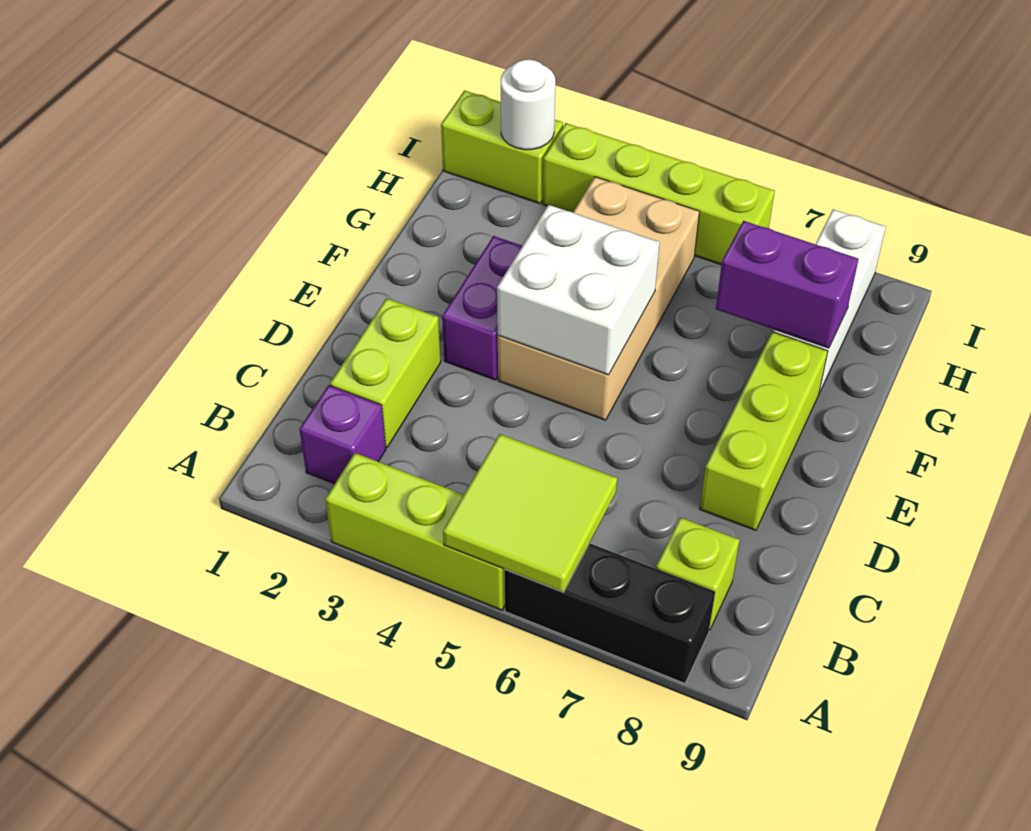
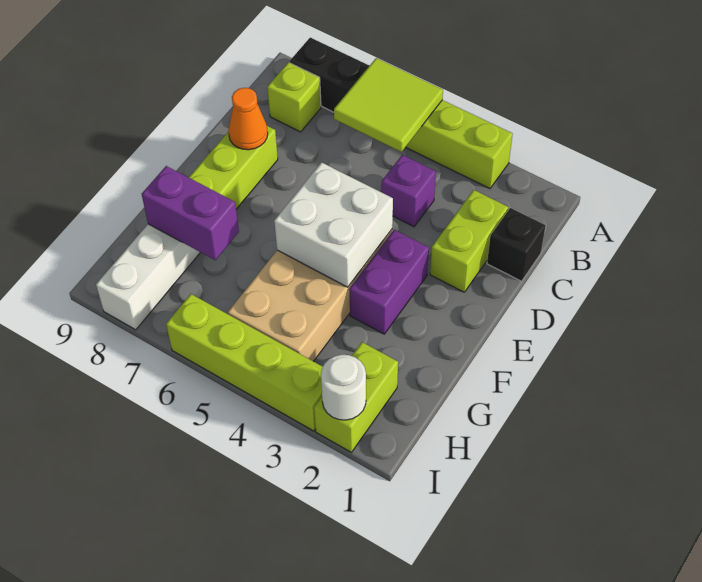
purple 1x1 brick [299,385,386,484] -> purple 1x1 brick moved to [381,155,436,227]
none -> black 1x1 brick [487,208,546,281]
none -> orange 1x1 cone [228,88,268,150]
lime 1x2 brick [441,90,563,204] -> lime 1x2 brick turned to [314,342,398,452]

